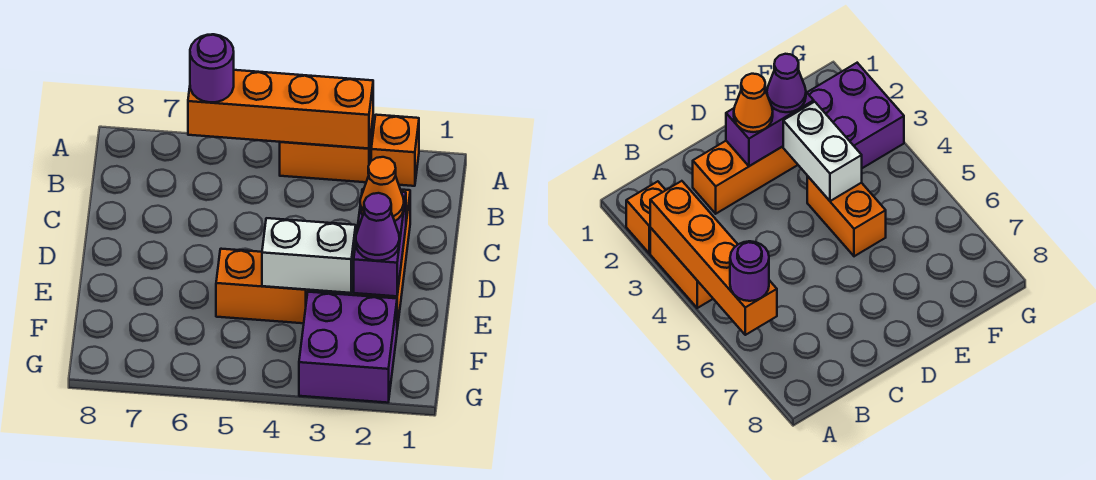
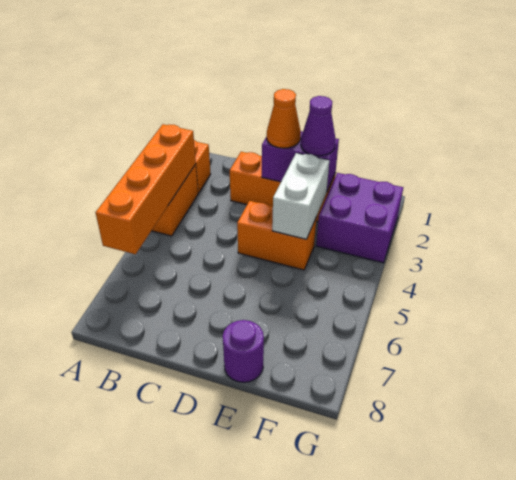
purple 1x1 round brick [190,34,234,102] -> purple 1x1 round brick moved to [223,320,264,382]
orange 1x2 brick [216,249,310,323] -> orange 1x2 brick turned to [237,201,316,270]

